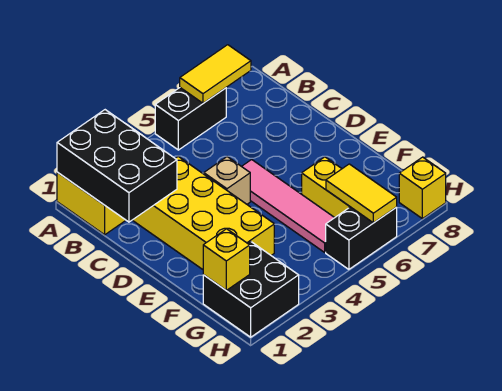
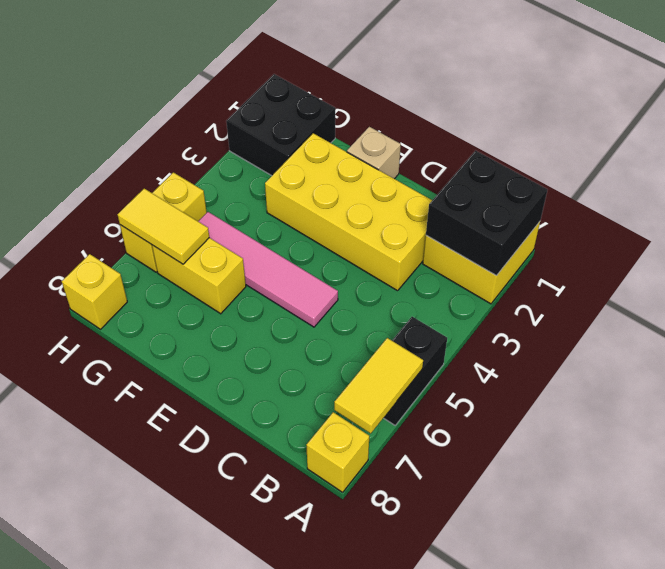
black 2x3 brick [57,110,177,222] -> black 2x2 brick [426,151,548,276]
tan 1x1 brick [204,157,250,204] -> tan 1x1 brick moved to [347,127,401,179]
yellow 1x1 brick [203,229,250,290] -> yellow 1x1 brick moved to [306,412,369,492]
black 1x2 brick [326,207,397,269] -> yellow 1x2 brick [120,172,207,272]

